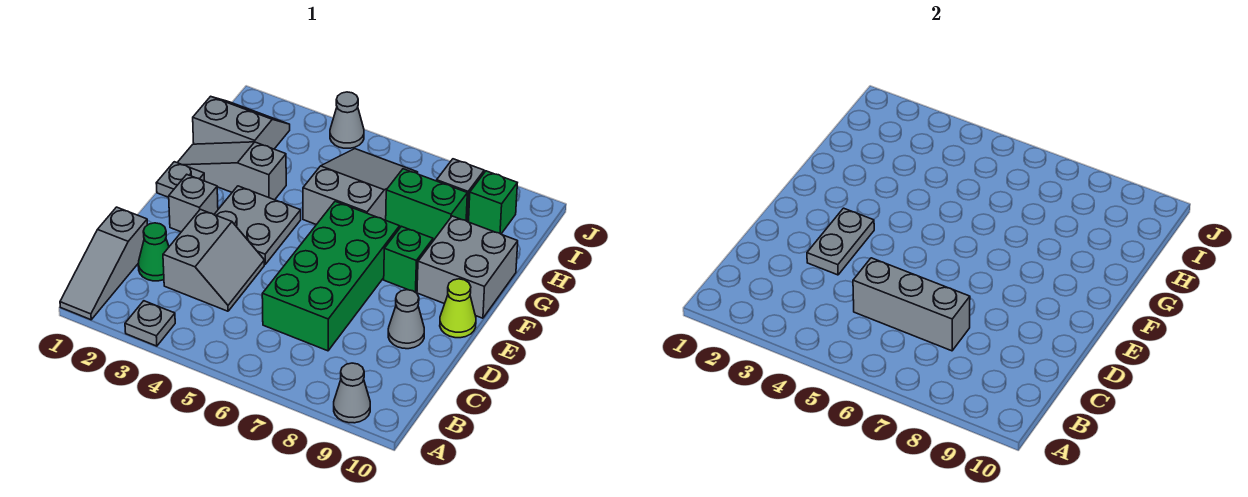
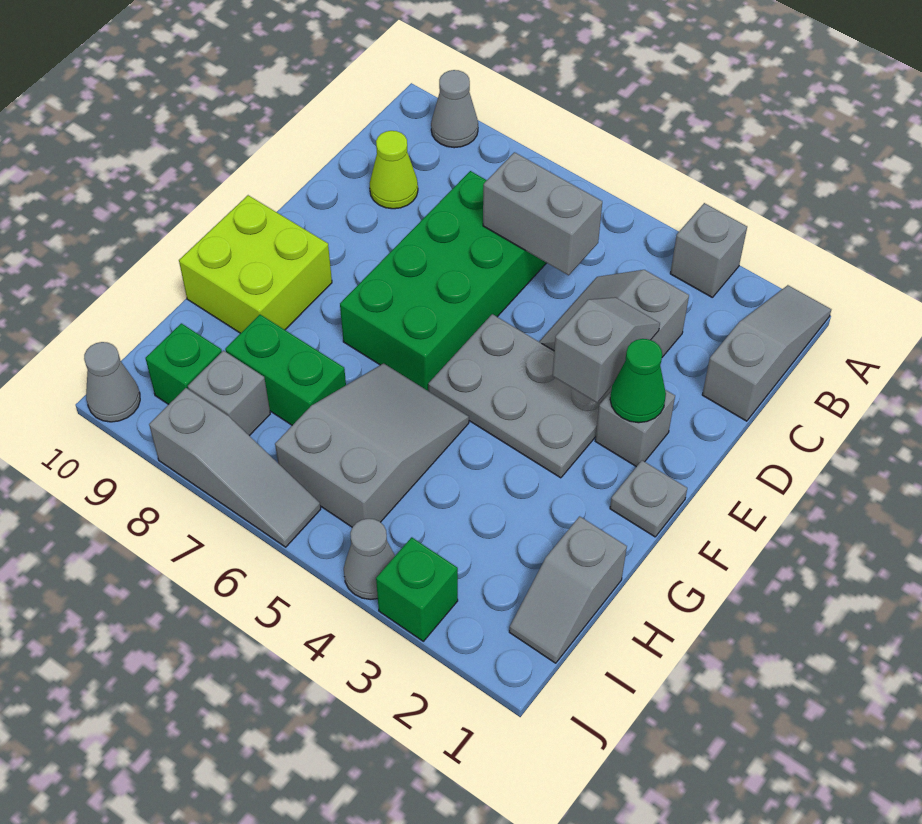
grey 1x1 plate [125,301,175,346] -> grey 1x1 brick [670,203,747,298]
green 1x1 cone [138,223,169,281] -> green 1x1 cone moved to [610,339,666,423]
grey 1x3 brick [853,258,970,351] -> grey 1x2 brick [483,152,602,275]
grey 1x2 plate [807,208,874,275] -> grey 1x2 slope [553,297,660,403]
grey 1x1 cone [388,290,424,349] -> grey 1x1 cone moved to [84,342,140,422]
grey 2x2 plate [214,186,301,264] -> grey 2x3 plate [428,314,612,478]
lime 1x1 cone [440,279,476,338] -> lime 1x1 cone moved to [370,131,418,209]
green 1x1 brick [384,226,433,292] -> green 1x1 brick moved to [376,537,458,641]
grey 2x2 brick [417,216,518,318] -> lime 2x2 brick [179,195,332,333]
grey 1x3 slope [177,142,286,200] -> grey 1x3 slope moved to [149,388,321,547]
grey 2x3 slope [303,149,418,225] -> grey 2x3 slope turned to [275,363,469,527]
grey 2x2 slope [193,96,290,149] -> grey 1x2 slope [509,516,627,663]

